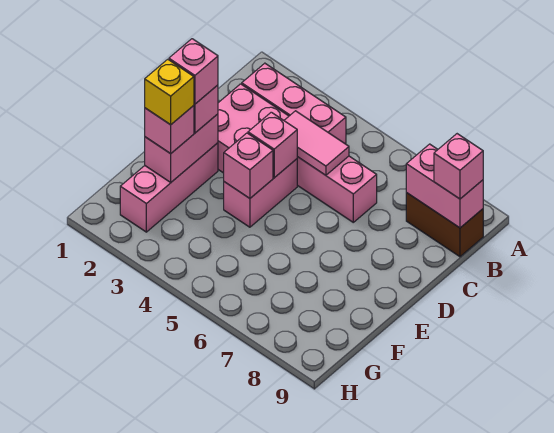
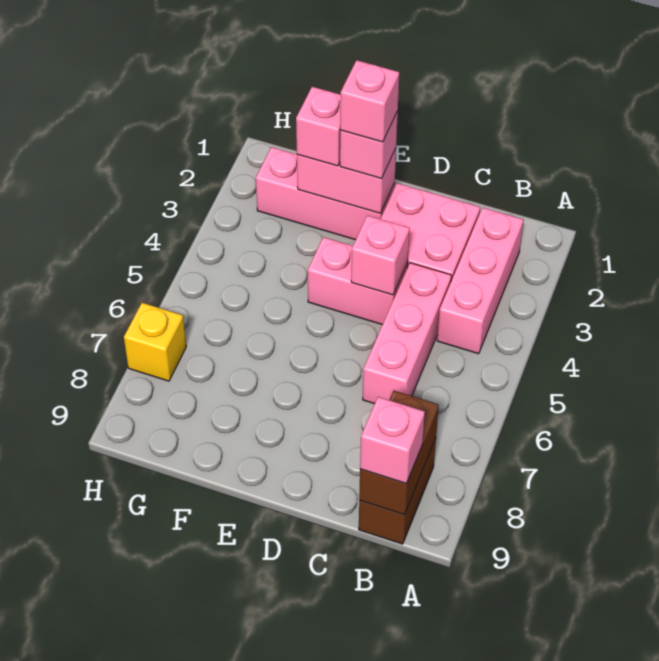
pink 1x2 brick [406,144,483,228] -> brown 1x2 brick [359,391,439,515]
pink 1x2 tile [284,111,349,175] -> none
pink 1x1 brick [224,133,273,198] -> none
yellow 1x1 brick [145,59,194,125] -> yellow 1x1 brick moved to [124,303,186,381]

